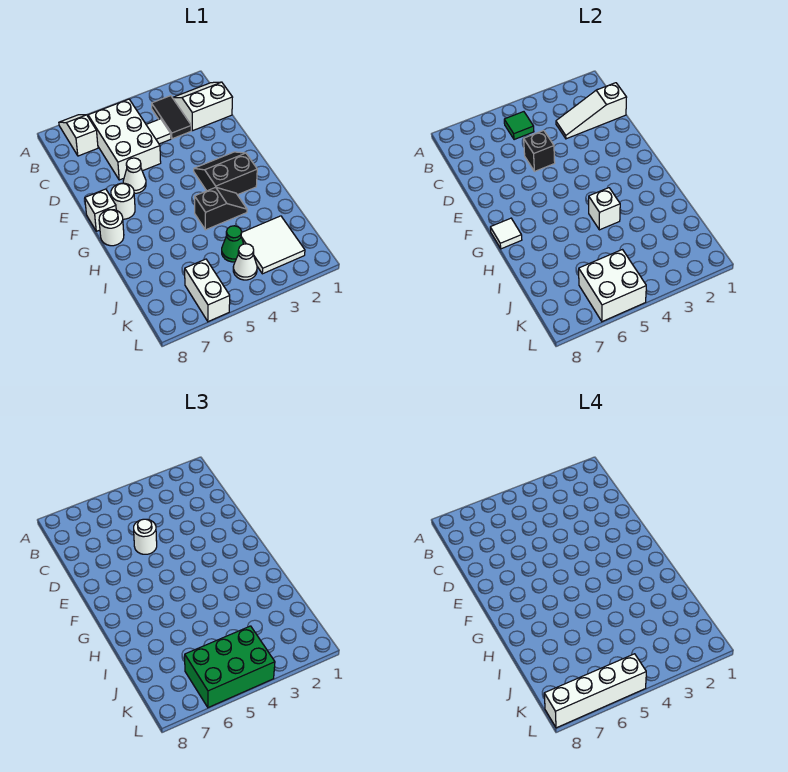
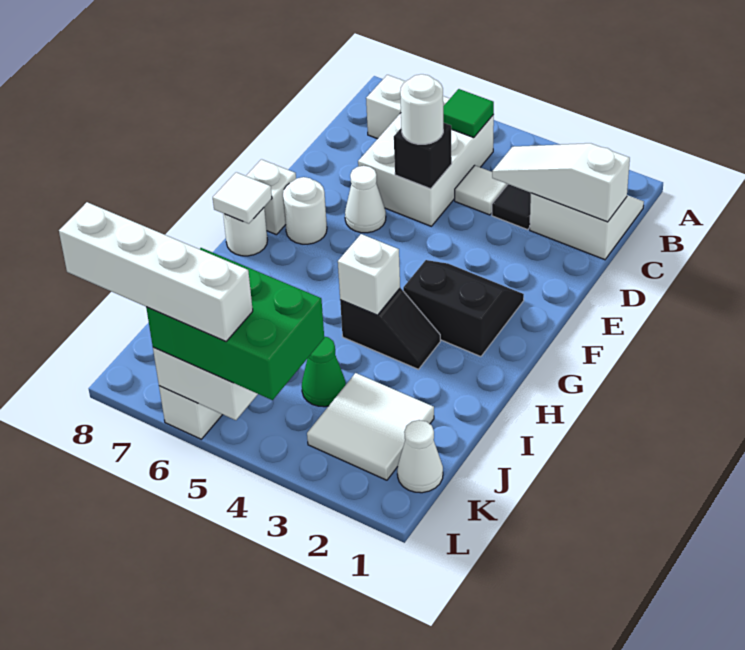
white 1x1 cone [233,244,257,280] -> white 1x1 cone moved to [397,420,443,493]

